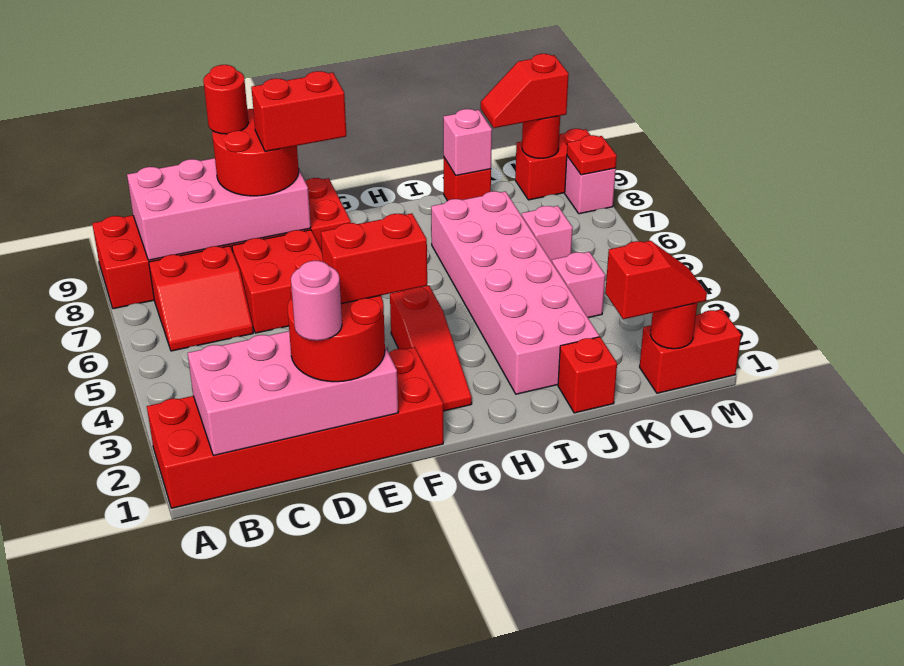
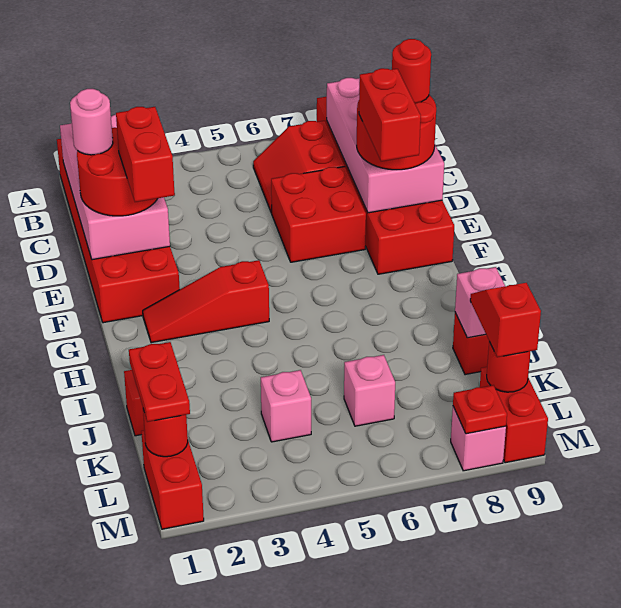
pink 2x6 brick [431,191,599,394] -> none
red 1x2 slope [605,241,707,319] -> red 1x2 plate [129,342,190,422]

